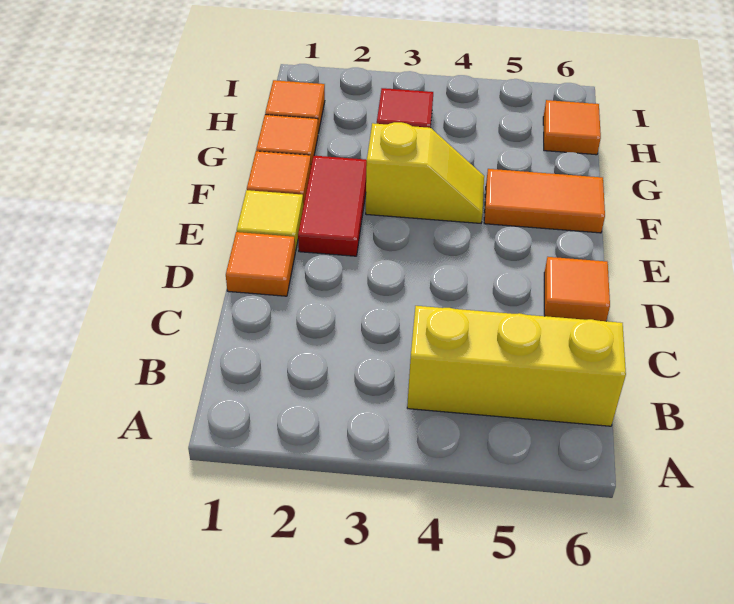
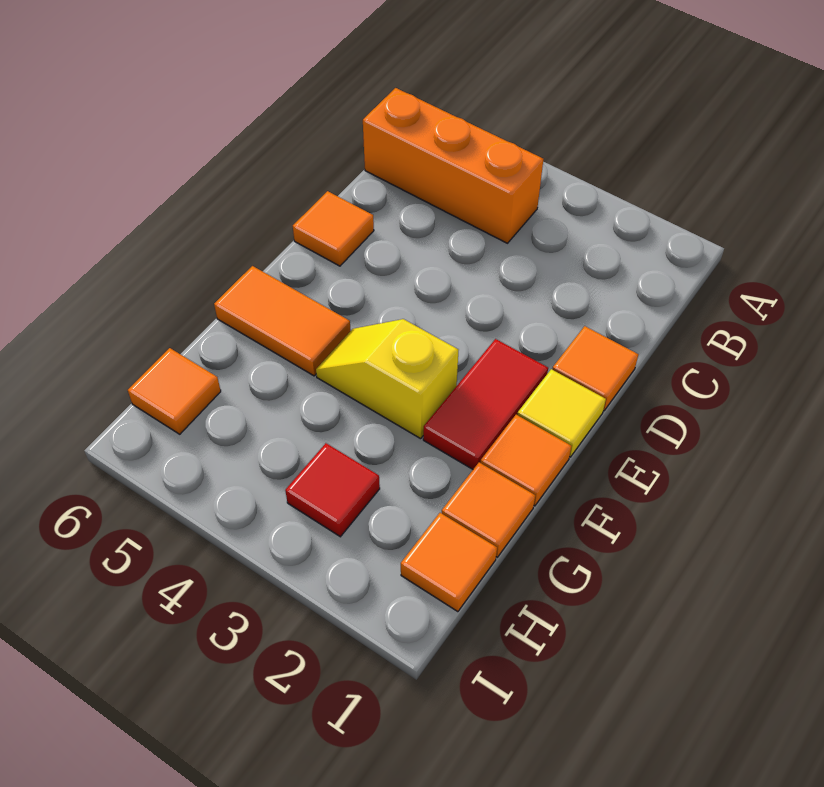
yellow 1x3 brick [407,306,626,426] -> orange 1x3 brick [363,88,543,243]

